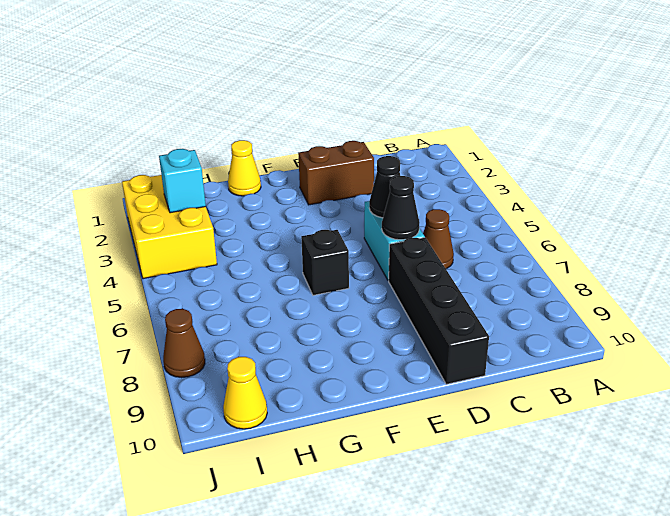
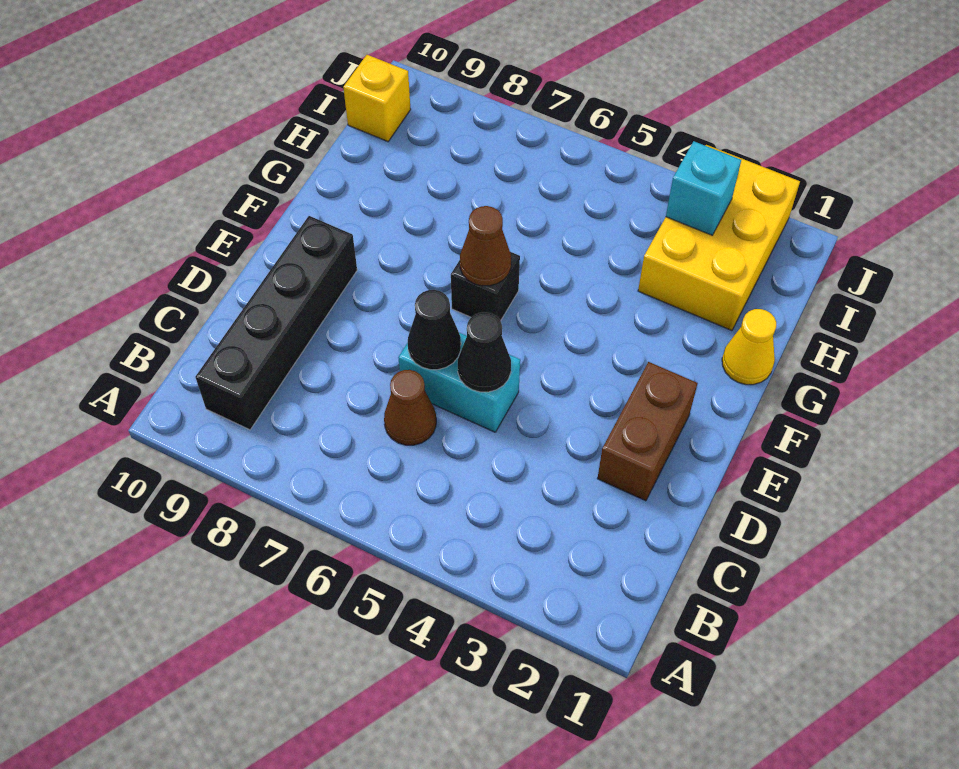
black 1x4 brick [389,238,489,384] -> black 1x4 brick turned to [195,216,357,430]
yellow 2x3 brick [122,175,217,279] -> yellow 2x3 brick turned to [638,145,800,330]
yellow 1x1 cone [223,357,267,429] -> yellow 1x1 brick [343,55,411,142]
brown 1x1 cone [163,309,205,378] -> brown 1x1 cone moved to [460,206,511,286]

